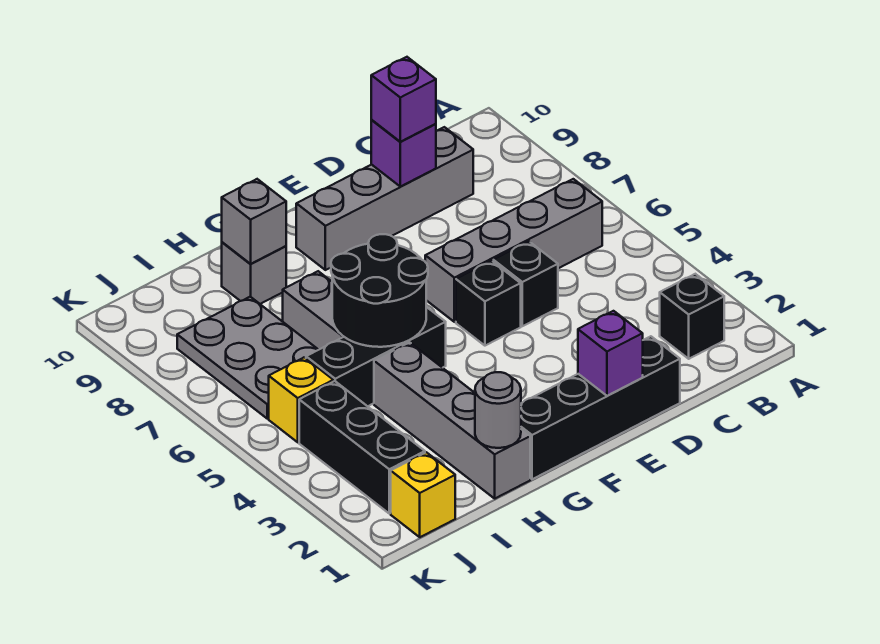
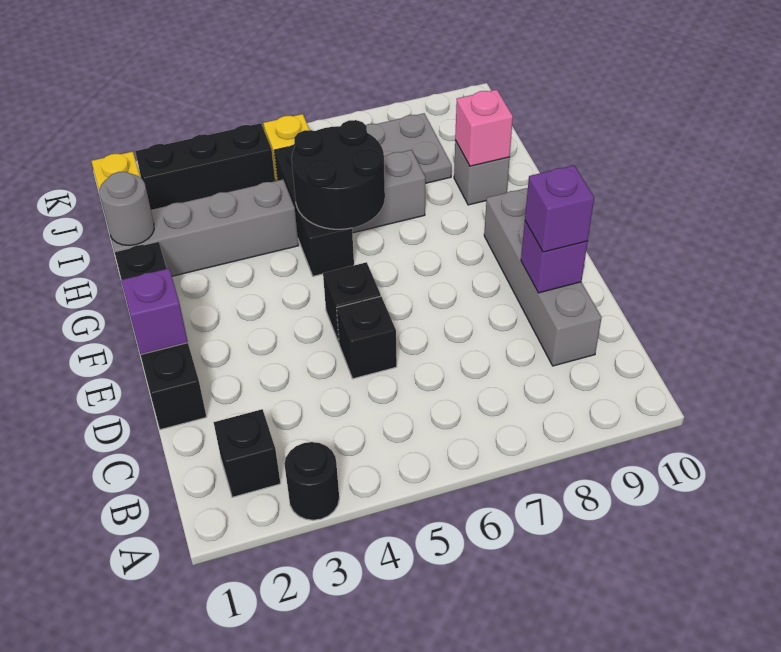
none -> black 1x1 round brick [284,442,339,520]
grey 1x4 brick [425,179,602,322] -> none
grey 1x1 brick [222,179,286,264] -> pink 1x1 brick [455,90,513,166]

